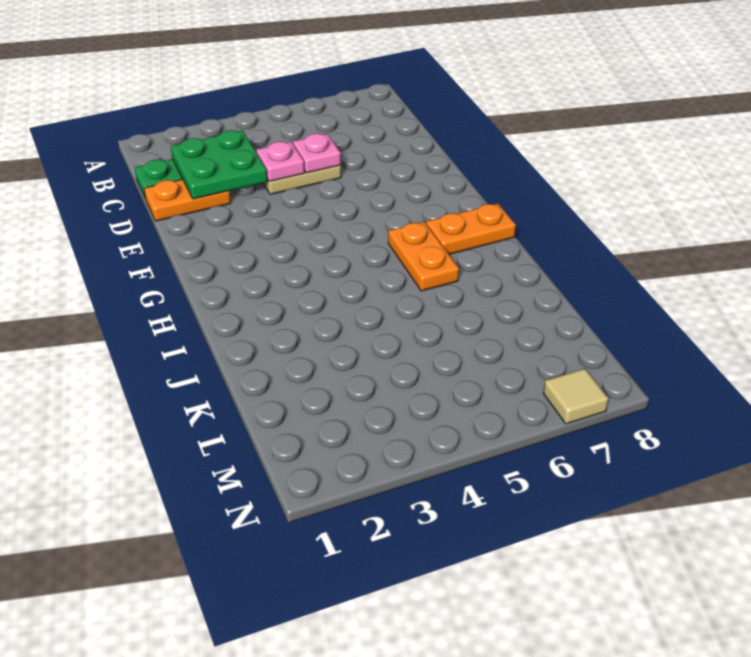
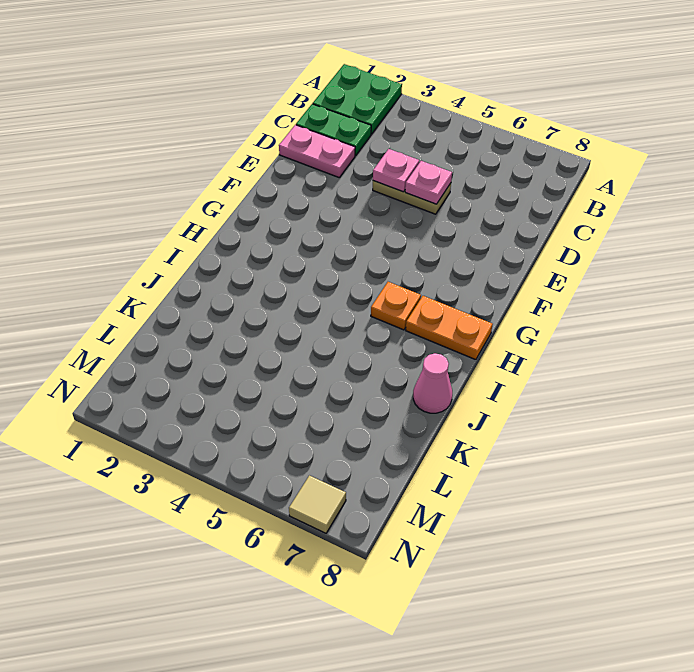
green 2x2 plate [171,130,267,199] -> green 2x2 plate moved to [313,64,402,134]
orange 1x2 plate [144,179,231,221] -> pink 1x2 plate [279,125,355,177]
orange 1x2 plate [388,222,459,291] -> orange 1x1 plate [371,282,421,330]
none -> pink 1x1 cone [413,353,452,413]

